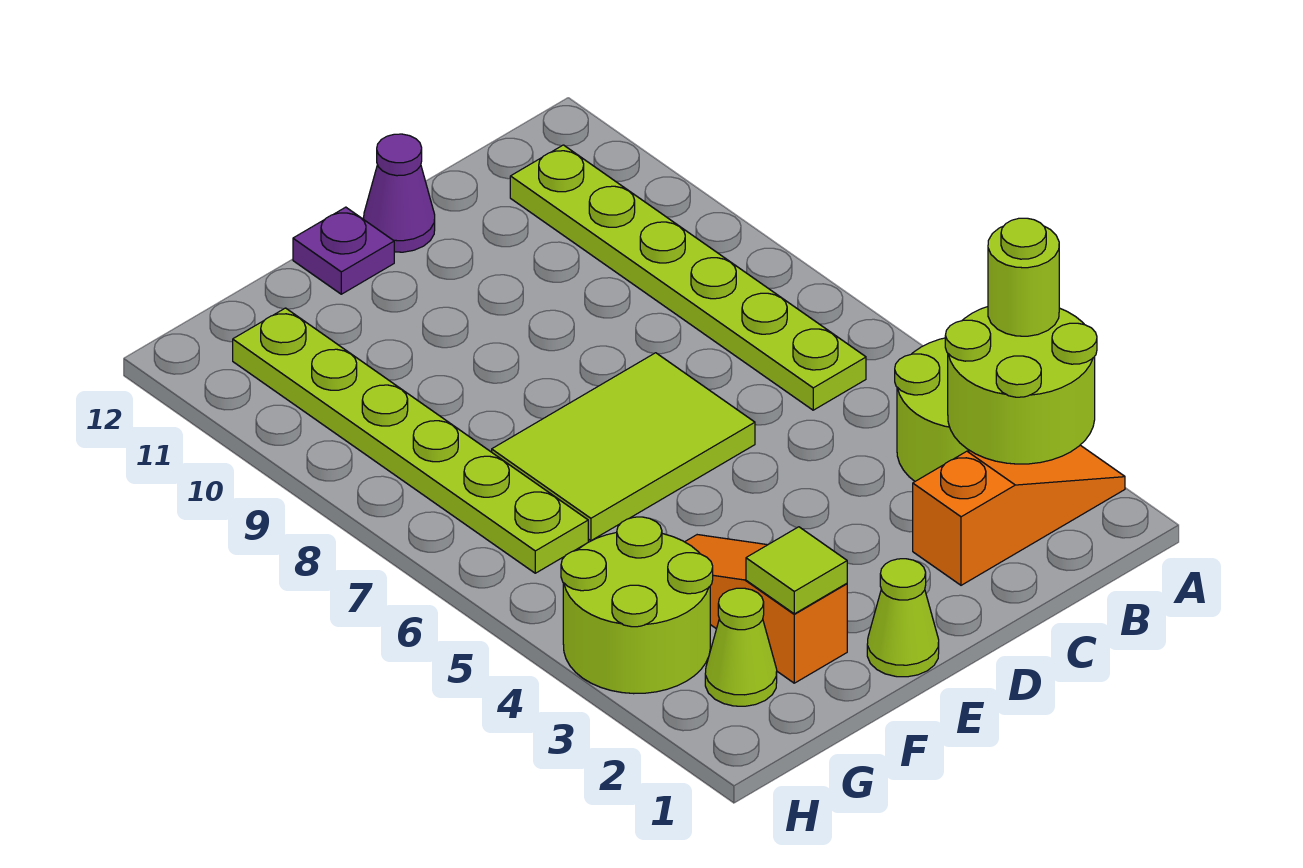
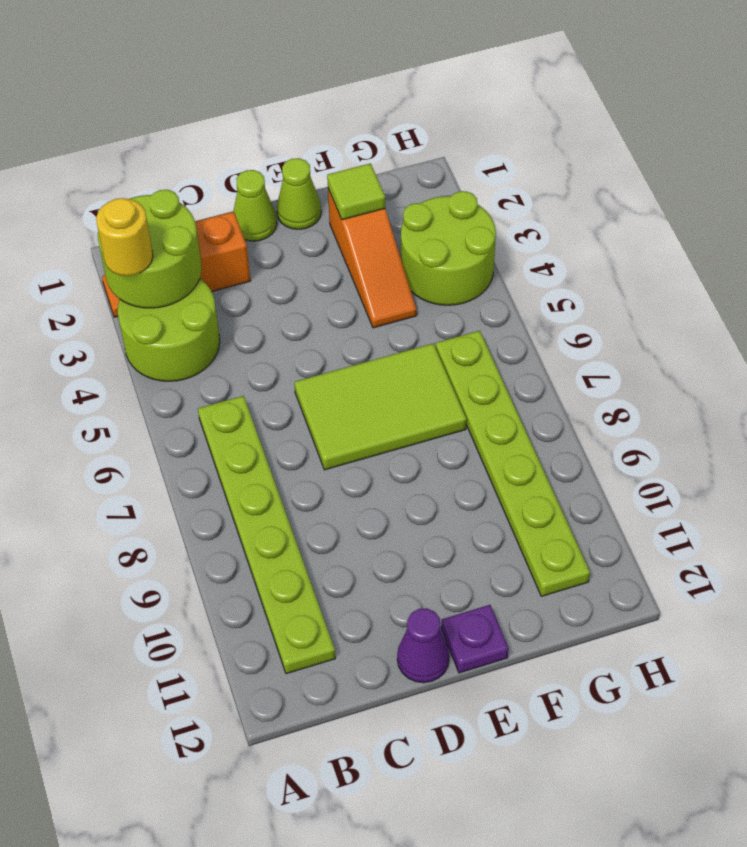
lime 1x1 round brick [988,218,1059,336] -> yellow 1x1 round brick [96,198,153,276]
lime 1x1 cone [705,588,777,706] -> lime 1x1 cone moved to [233,170,277,241]

